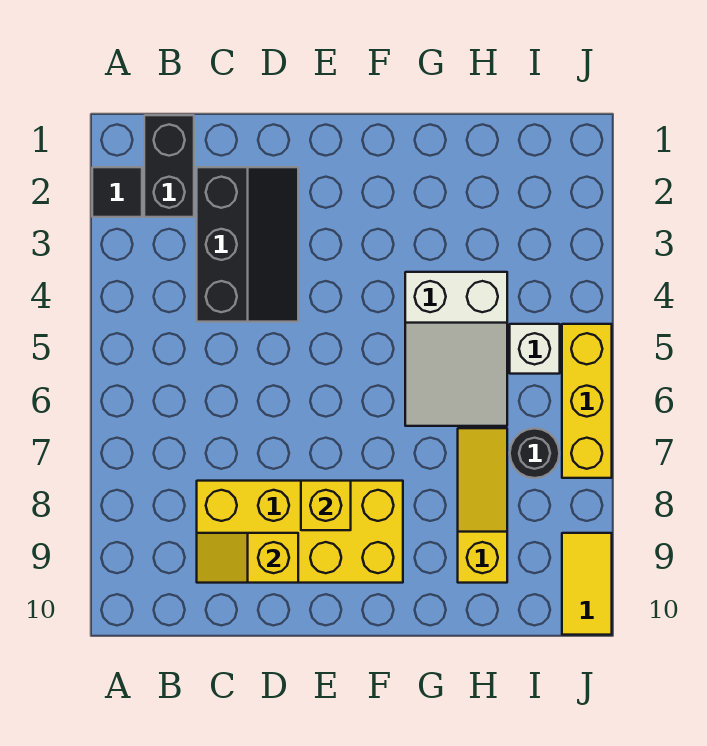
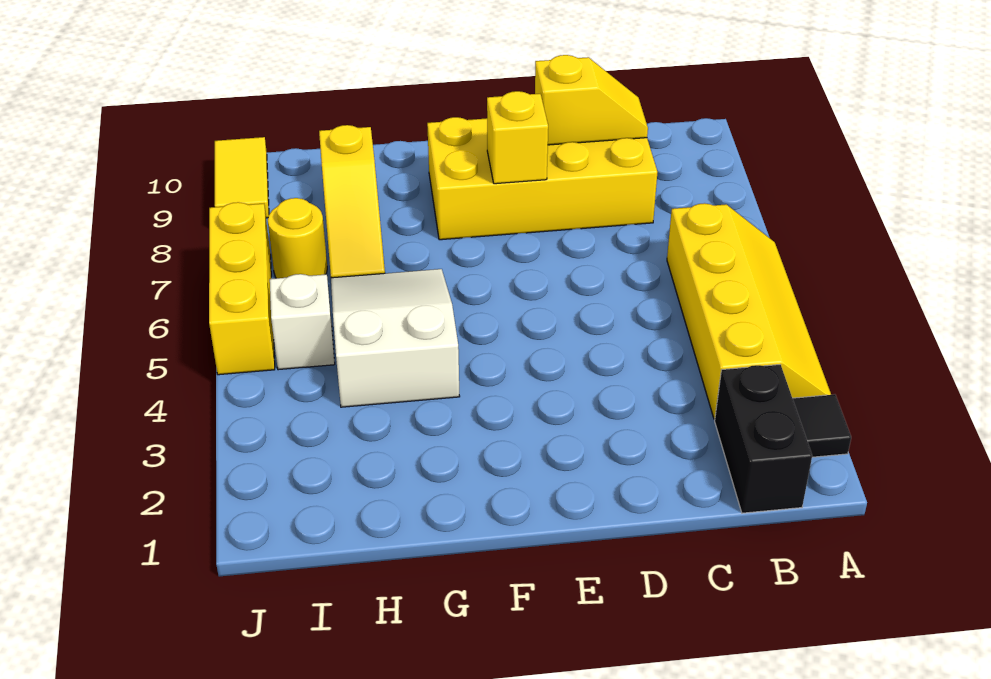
none -> yellow 2x4 slope [667,203,831,419]
black 2x3 slope [197,167,298,322] -> none
black 1x1 round brick [510,428,559,478] -> yellow 1x1 round brick [268,198,327,278]

